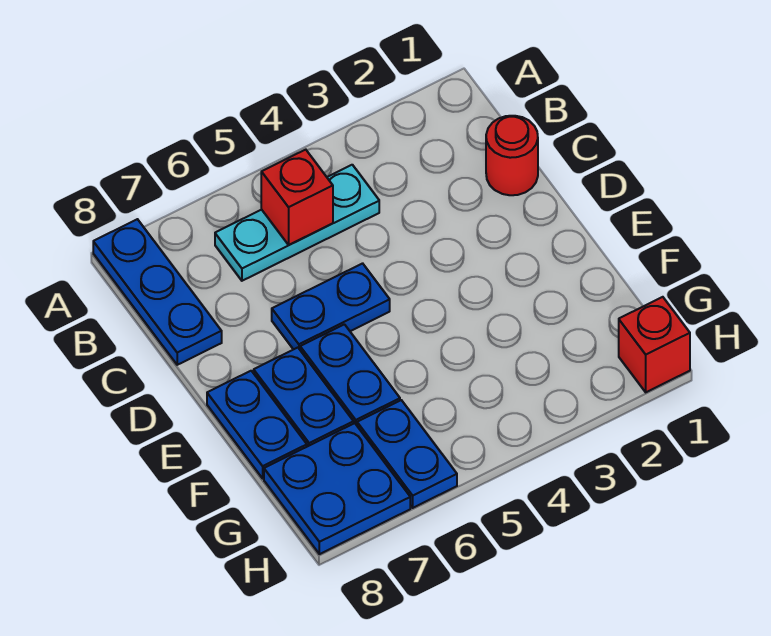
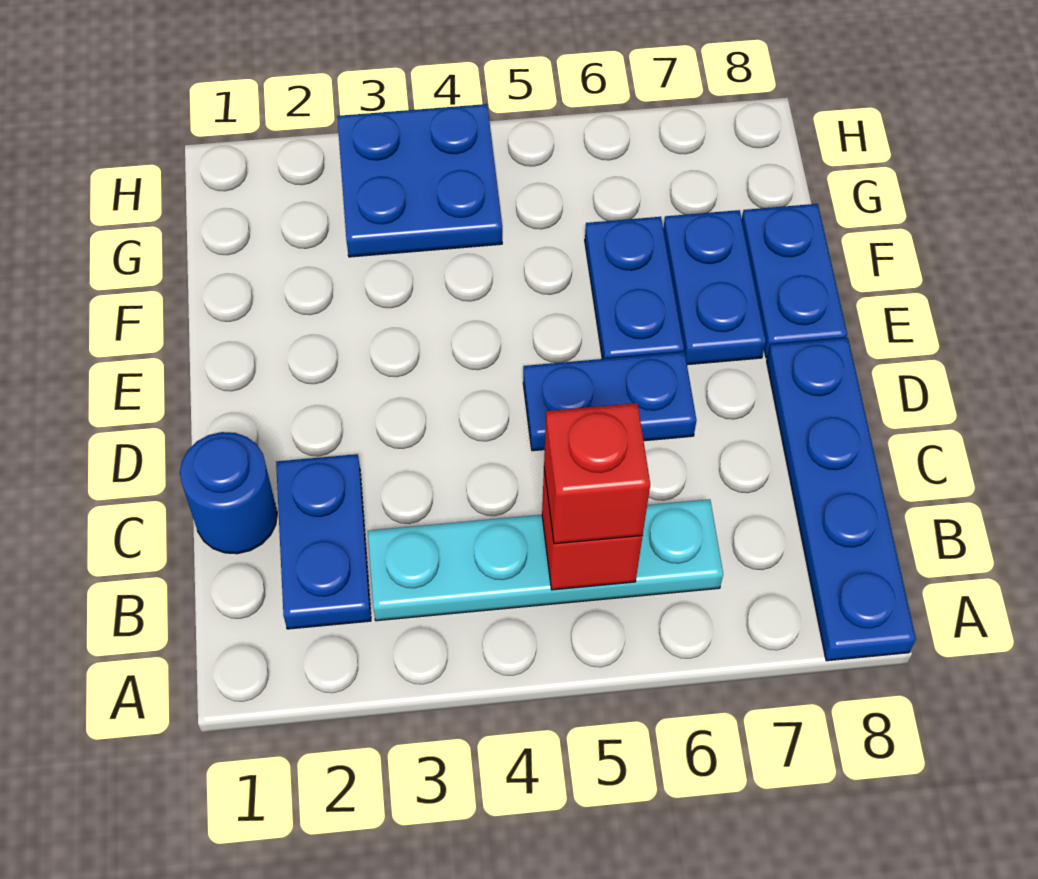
blue 1x3 plate [93,219,222,365] -> blue 1x4 plate [767,338,916,661]
cyan 1x3 plate [215,165,379,281] -> cyan 1x4 plate [368,499,723,621]
red 1x1 round brick [486,116,538,195] -> blue 1x1 round brick [180,432,277,554]
blue 1x2 plate [357,400,457,508] -> blue 1x2 plate moved to [276,454,371,629]
blue 2x2 plate [264,423,410,554] -> blue 2x2 plate moved to [337,104,502,257]
red 1x1 brick [619,297,690,392] -> red 1x1 brick moved to [544,403,650,544]

